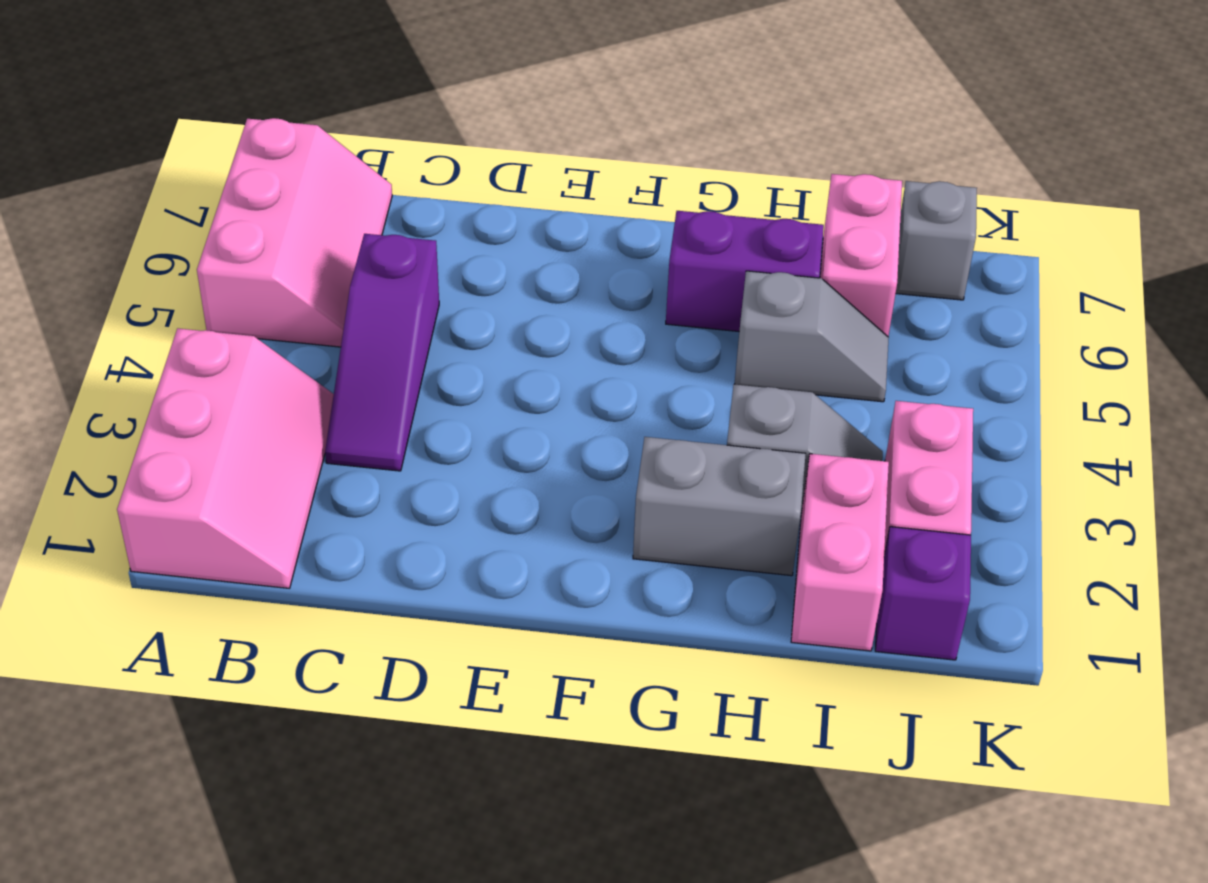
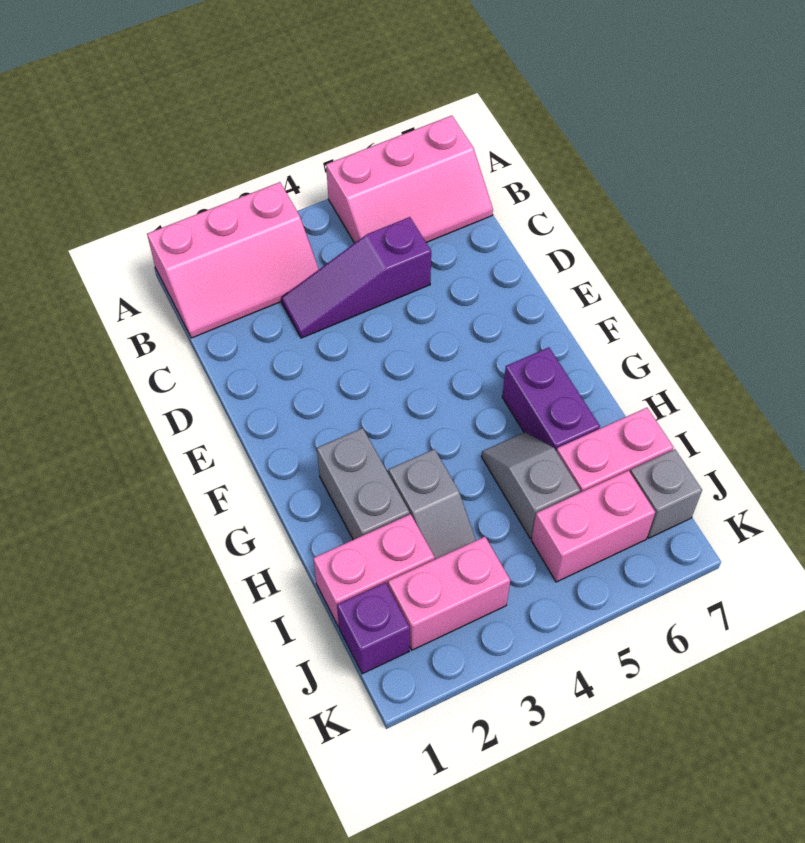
grey 1x2 slope [735,271,889,402] -> grey 1x2 slope turned to [481,432,580,538]
none -> pink 1x2 brick [531,471,655,582]

